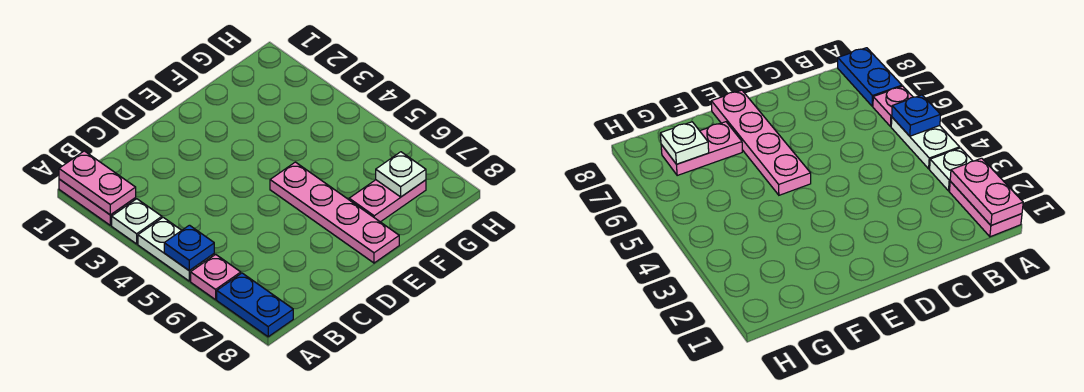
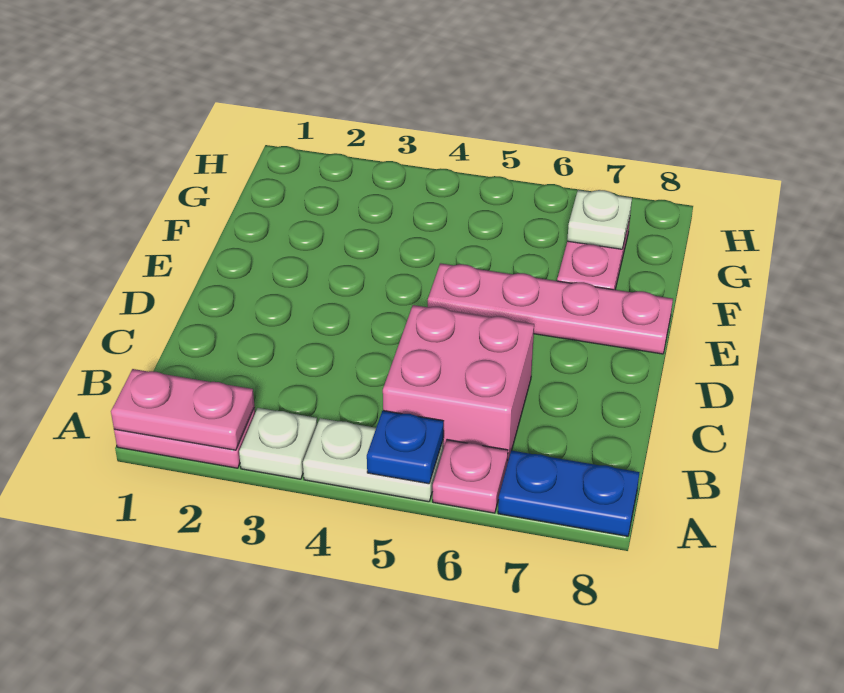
none -> pink 2x2 brick [383,305,534,464]

